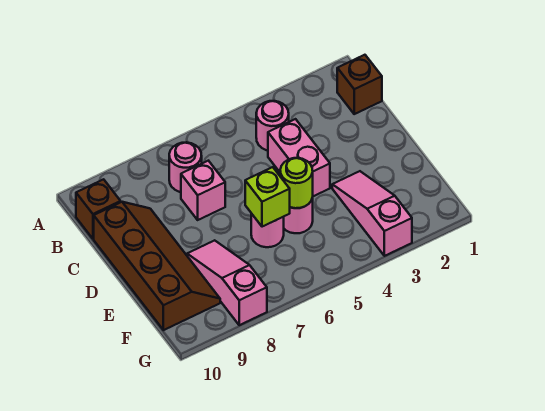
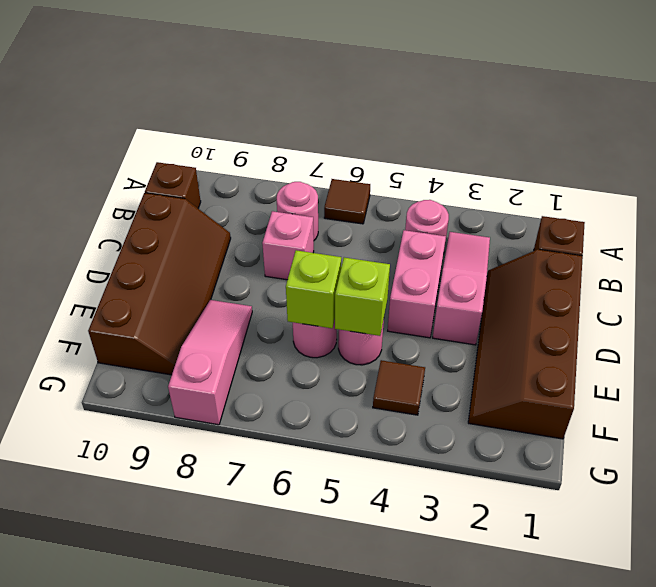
none -> brown 1x1 tile [324,179,370,224]
none -> brown 2x4 slope [468,249,583,439]
pink 1x3 slope [332,171,412,256] -> pink 1x3 slope moved to [433,232,490,345]
lime 1x1 round brick [280,158,313,208] -> lime 1x1 brick [335,257,390,336]
none -> brown 1x1 tile [373,360,425,415]

